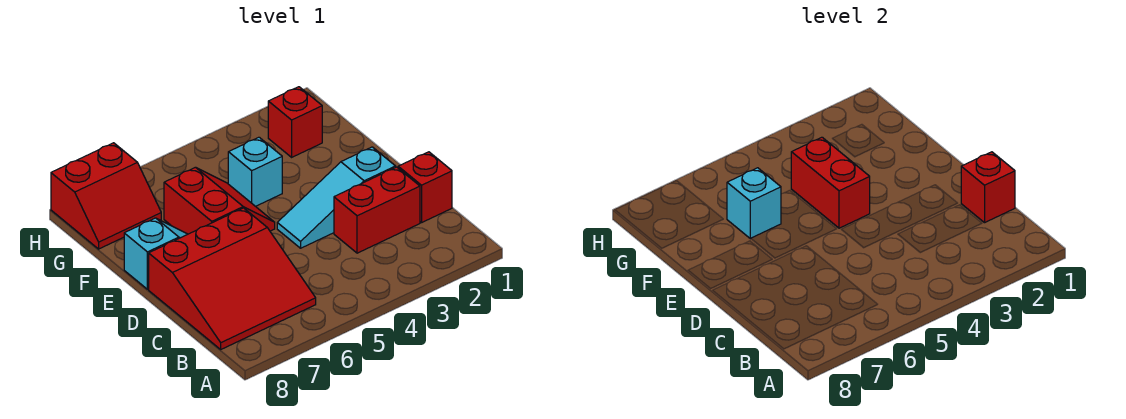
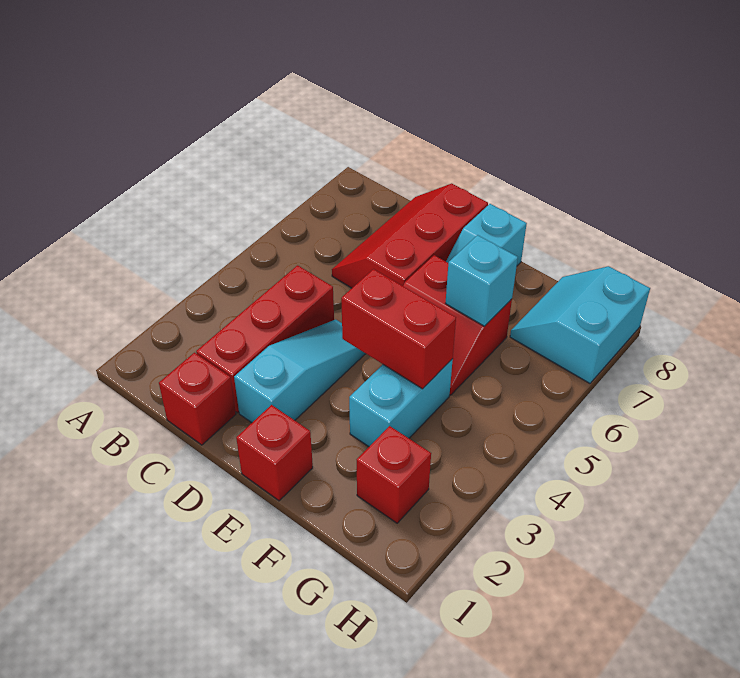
red 3x3 slope [149,208,316,349] -> red 2x3 slope [332,184,488,288]
red 1x1 brick [961,152,1015,223] -> red 1x1 brick moved to [236,405,313,501]
red 1x2 brick [334,167,420,253] -> red 1x3 brick [196,265,334,413]
cyan 1x1 brick [228,137,282,206] -> cyan 1x2 brick [349,359,453,447]
red 2x2 slope [51,143,161,249] -> cyan 2x2 slope [510,266,650,383]

